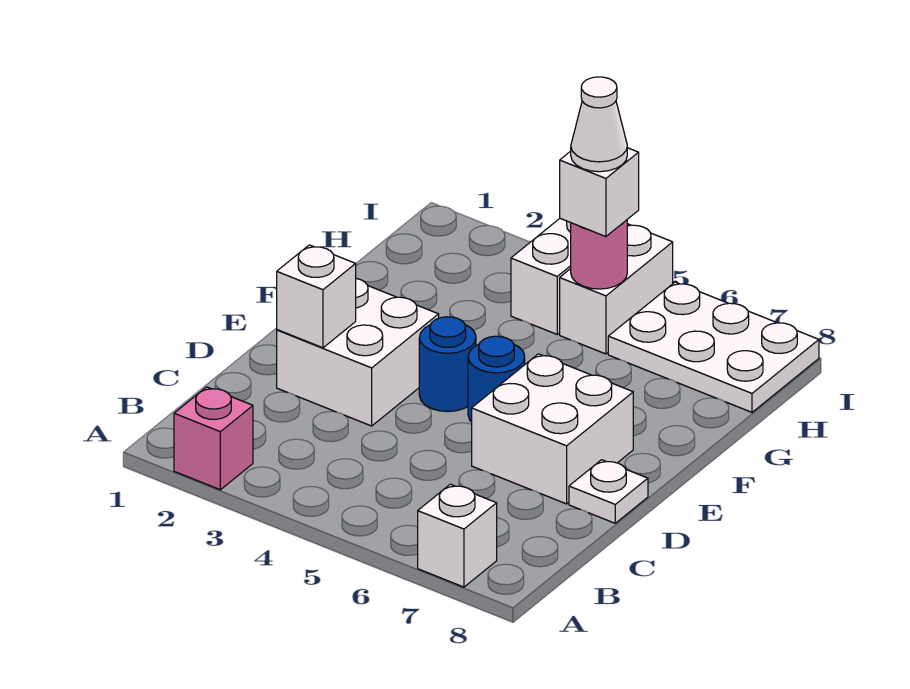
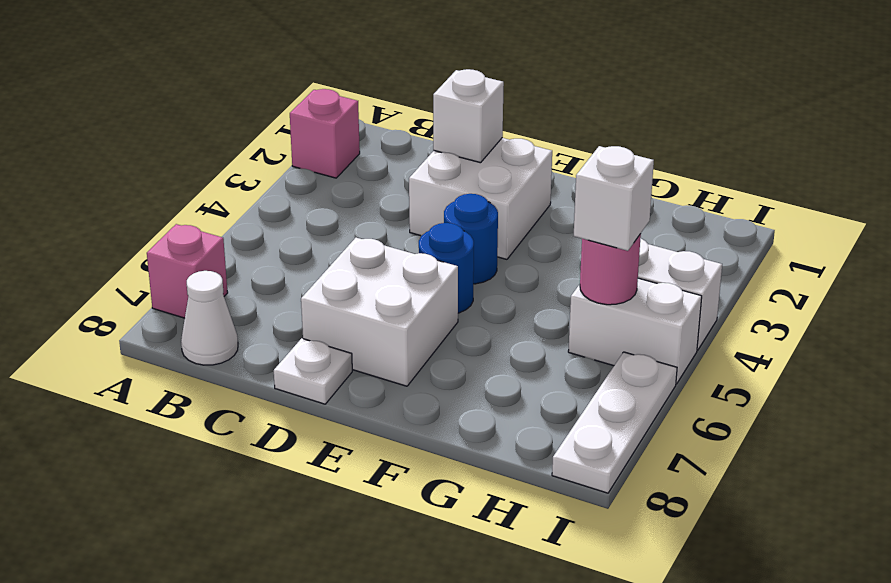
white 1x1 brick [418,484,497,587] -> pink 1x1 brick [147,224,228,318]
white 1x1 cone [571,77,627,172] -> white 1x1 cone moved to [181,271,238,365]
white 2x3 plate [608,282,819,412] -> white 1x3 plate [552,352,677,493]

